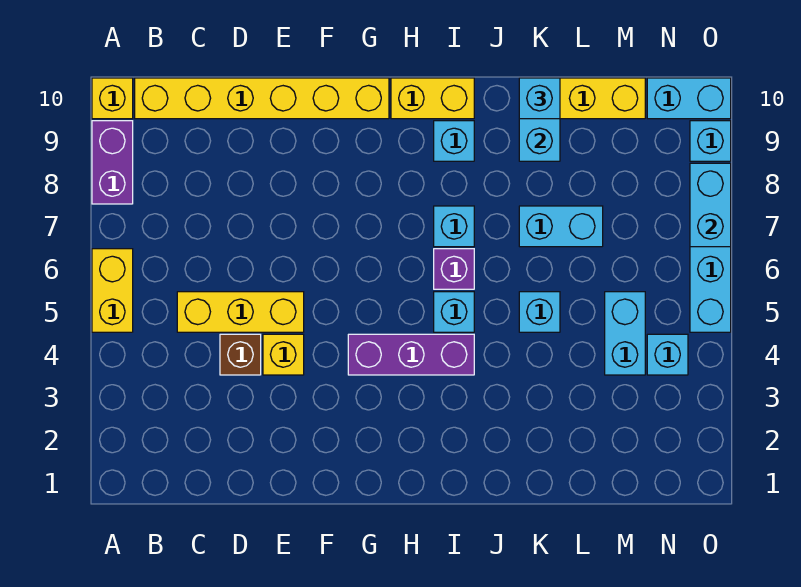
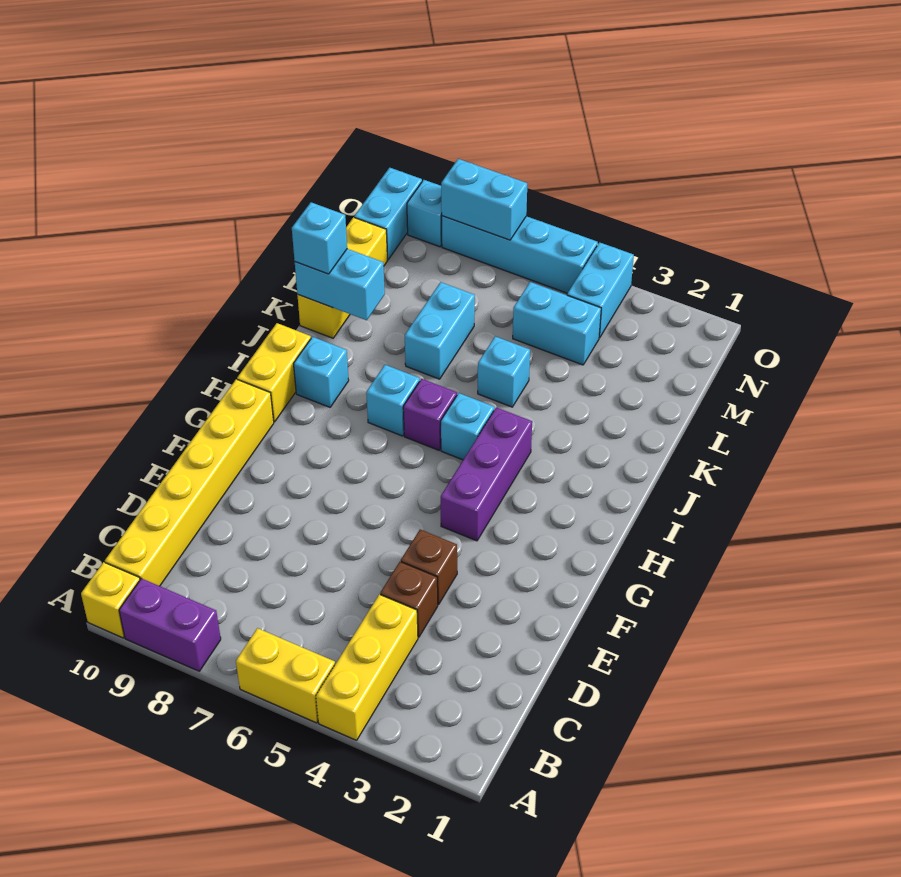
yellow 1x3 brick [177,292,304,332] -> yellow 1x3 brick moved to [316,594,418,740]
yellow 1x1 brick [263,334,304,375] -> brown 1x1 brick [401,530,457,605]
cyan 1x1 brick [647,334,688,375] -> cyan 1x2 brick [567,242,634,338]

